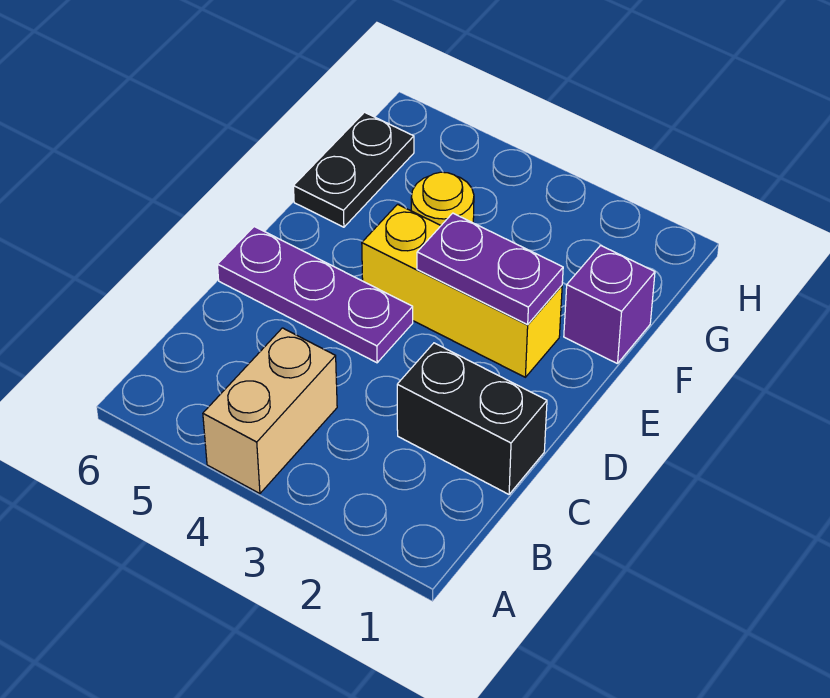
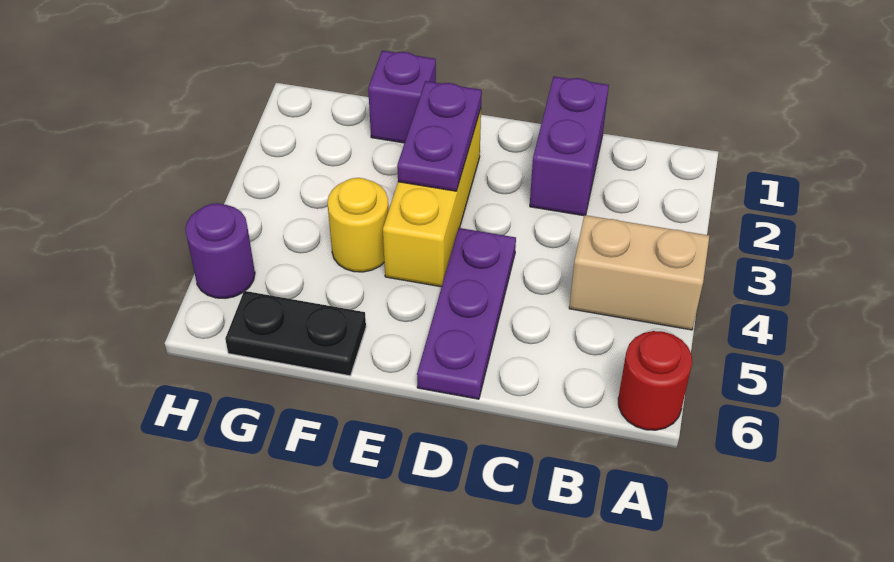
none -> red 1x1 round brick [618,331,692,430]
black 1x2 brick [397,343,547,494] -> purple 1x2 brick [530,77,609,216]
none -> purple 1x1 round brick [185,203,255,299]

